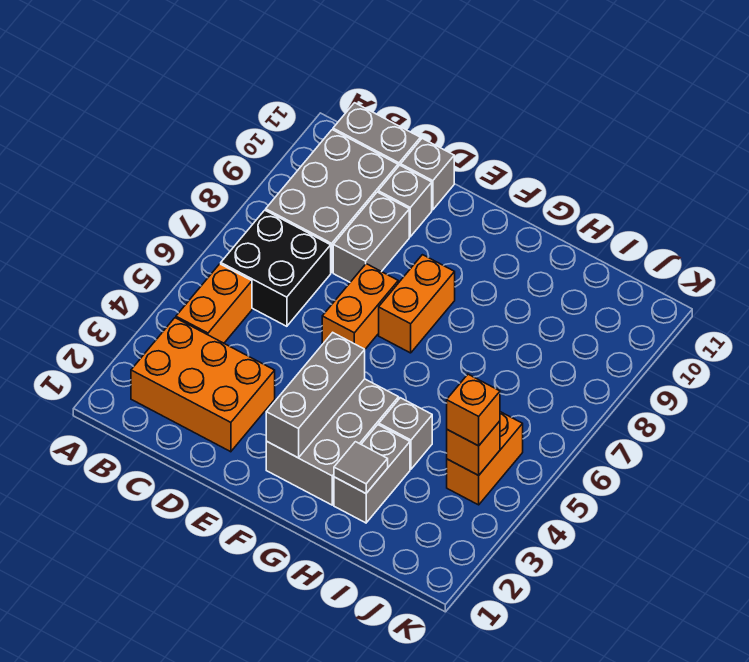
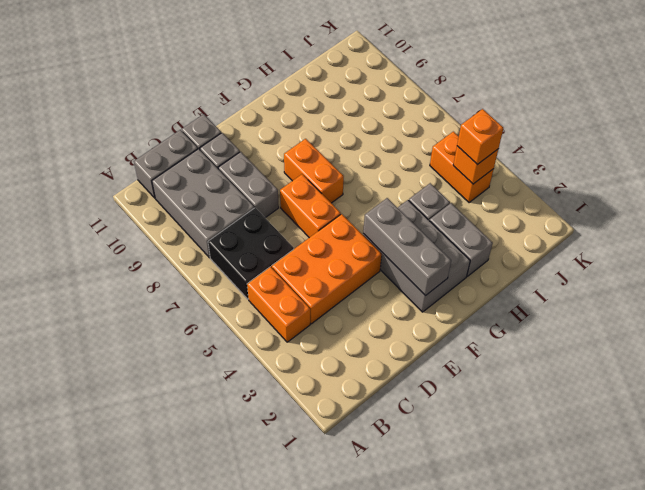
orange 2x3 brick [131,318,275,452] -> orange 2x3 brick moved to [272,214,382,324]
grey 1x1 tile [334,442,388,493] -> none

